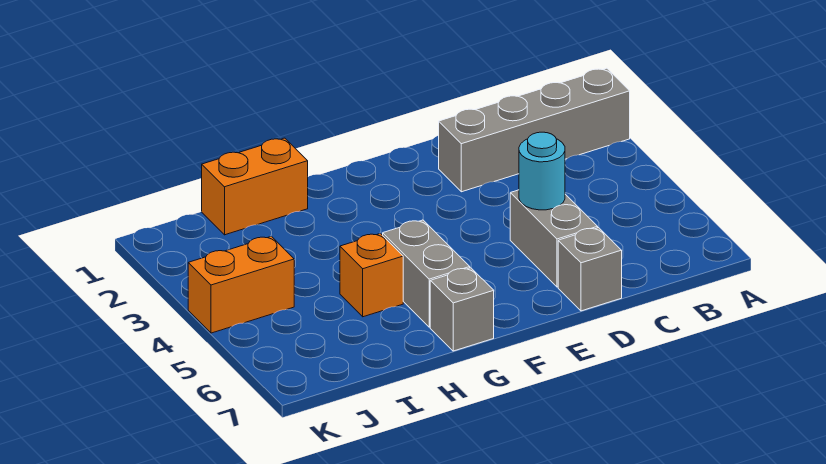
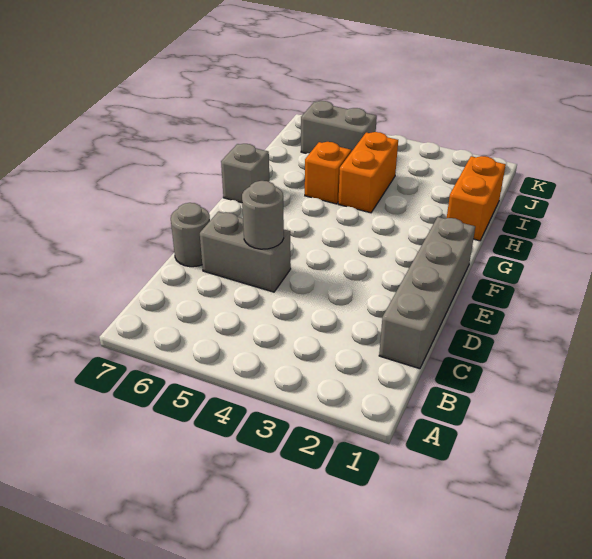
grey 1x4 brick [439,68,630,192] -> grey 1x4 brick moved to [379,217,475,369]
cyan 1x1 round brick [519,132,565,210] -> grey 1x1 round brick [242,181,284,249]
grey 1x1 brick [558,228,622,311] -> grey 1x1 round brick [171,203,210,267]
grey 1x2 brick [383,220,470,327] -> grey 1x2 brick moved to [301,101,377,153]
orange 1x2 brick [188,236,294,333] -> orange 1x2 brick moved to [338,132,398,213]

